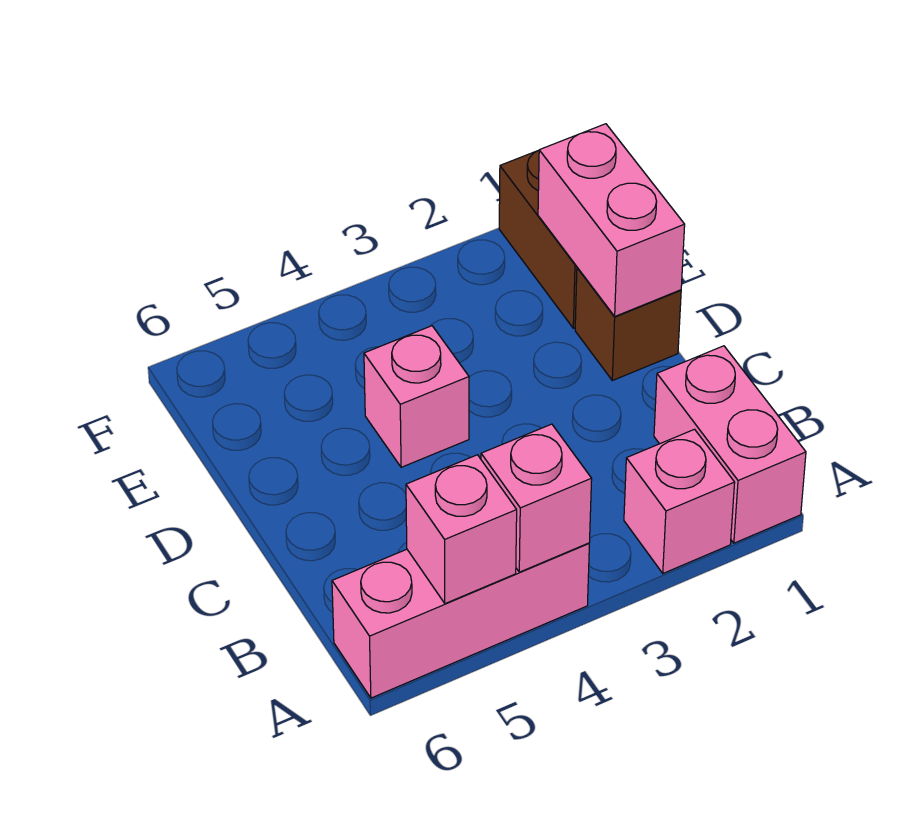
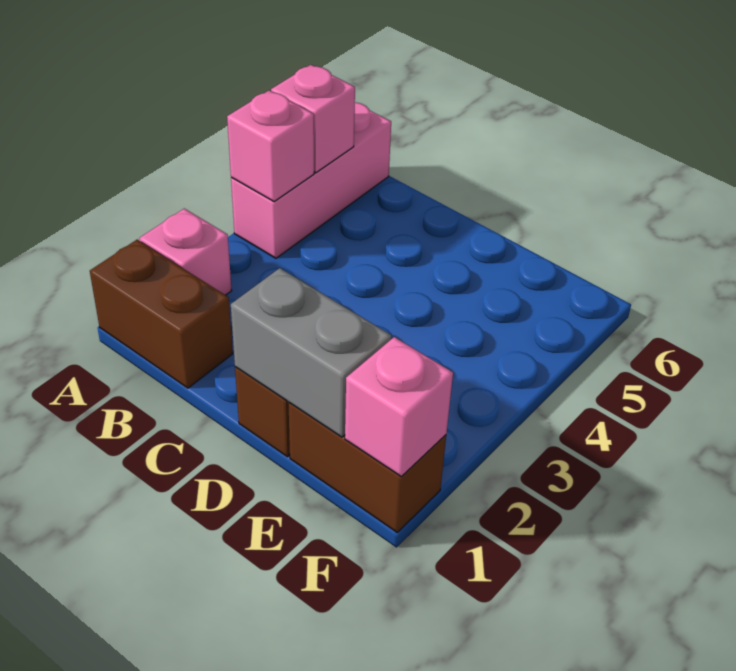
pink 1x2 brick [654,346,806,543] -> brown 1x2 brick [90,240,233,388]
pink 1x2 brick [538,124,685,316] -> grey 1x2 brick [231,268,391,437]
pink 1x1 brick [364,326,469,467] -> pink 1x1 brick moved to [345,337,453,476]

